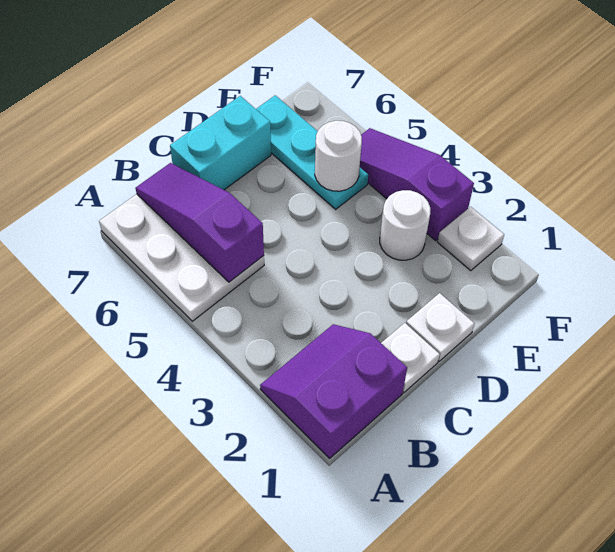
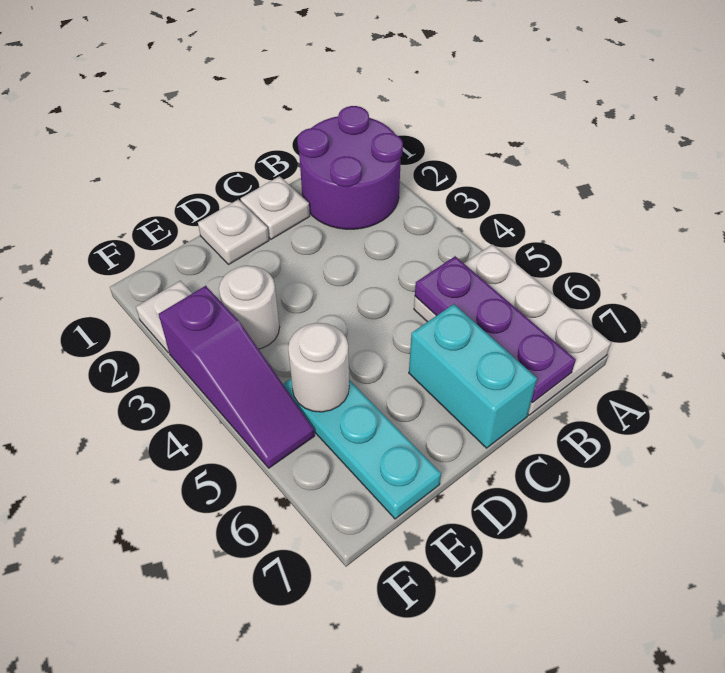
purple 2x2 slope [260,324,407,458] -> purple 2x2 round brick [297,106,403,229]
purple 1x3 slope [136,163,264,282] -> purple 1x3 plate [415,256,576,403]
cyan 1x2 brick [170,96,271,190] -> cyan 1x2 brick turned to [409,304,537,448]

